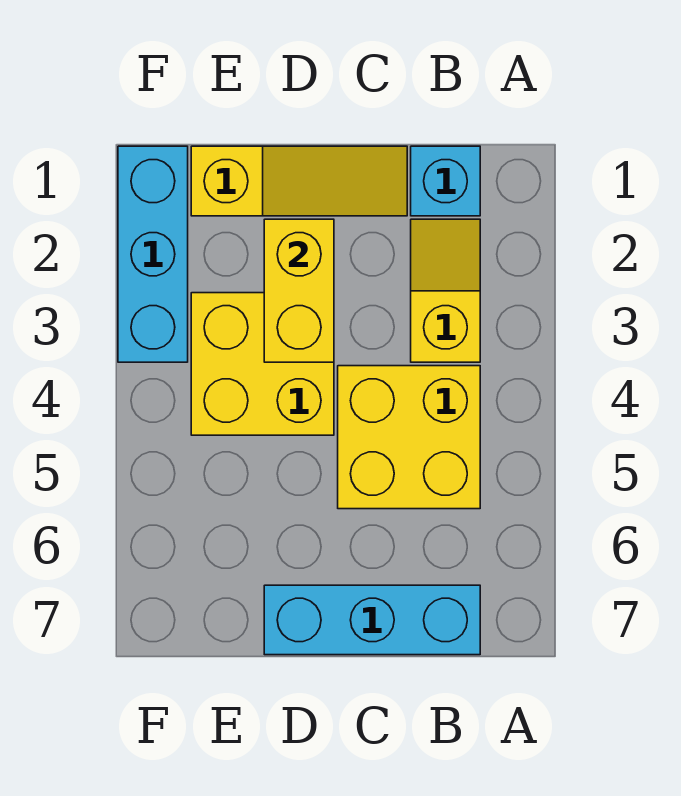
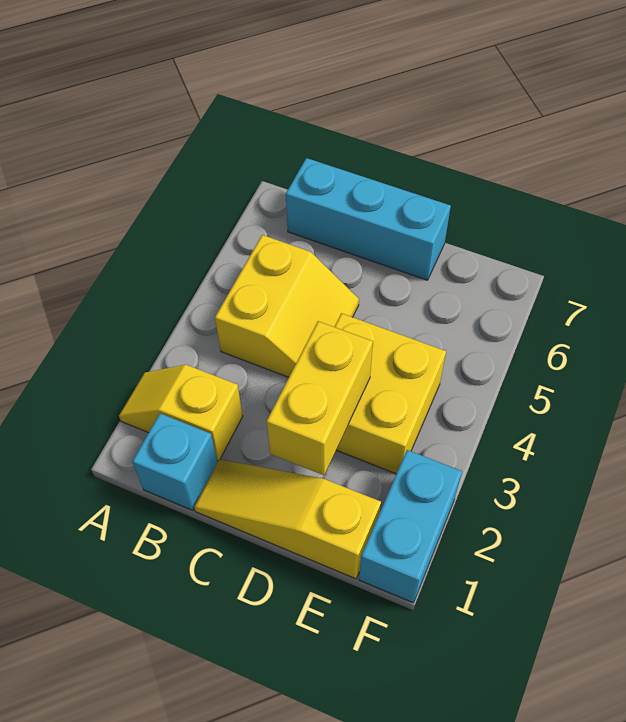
yellow 1x2 slope [411,219,480,362] -> yellow 1x2 slope turned to [119,365,243,461]
yellow 2x2 brick [338,366,480,509] -> yellow 2x2 slope [215,235,359,377]
cyan 1x3 brick [118,146,188,362] -> cyan 1x2 brick [359,450,462,603]

